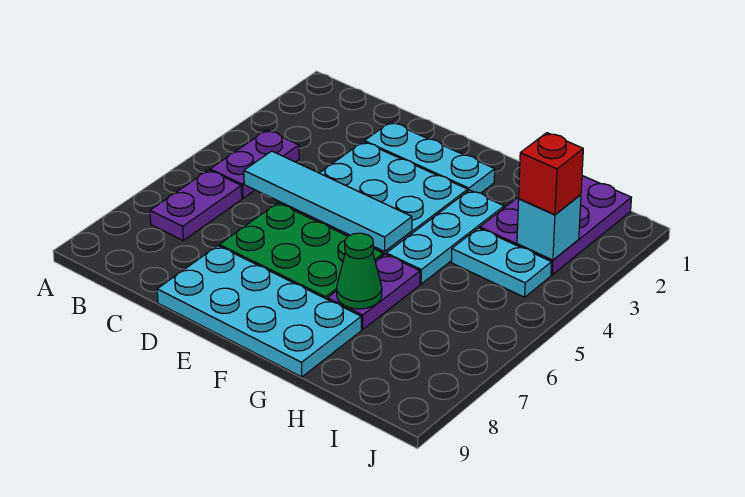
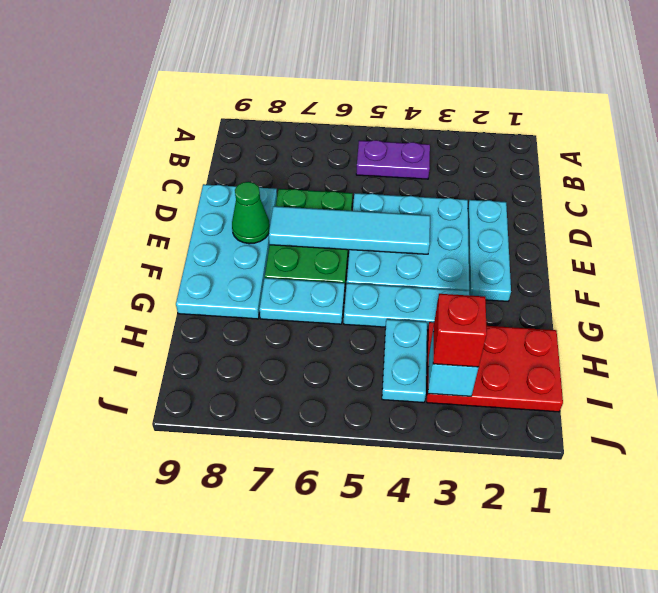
purple 1x2 plate [150,170,242,240] -> none
cyan 1x4 tile [244,151,412,251] -> cyan 1x4 tile turned to [269,206,430,254]
purple 1x2 plate [327,254,420,329] -> cyan 1x2 plate [259,278,345,324]
green 1x1 cone [337,233,382,309] -> green 1x1 cone moved to [232,182,270,244]
purple 2x3 plate [480,176,631,275] -> red 2x3 plate [427,322,563,412]

